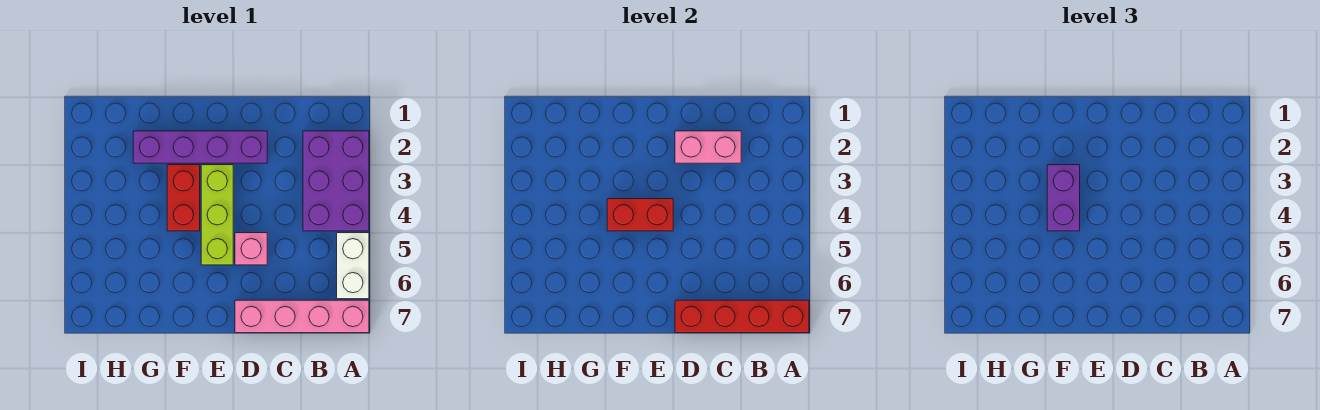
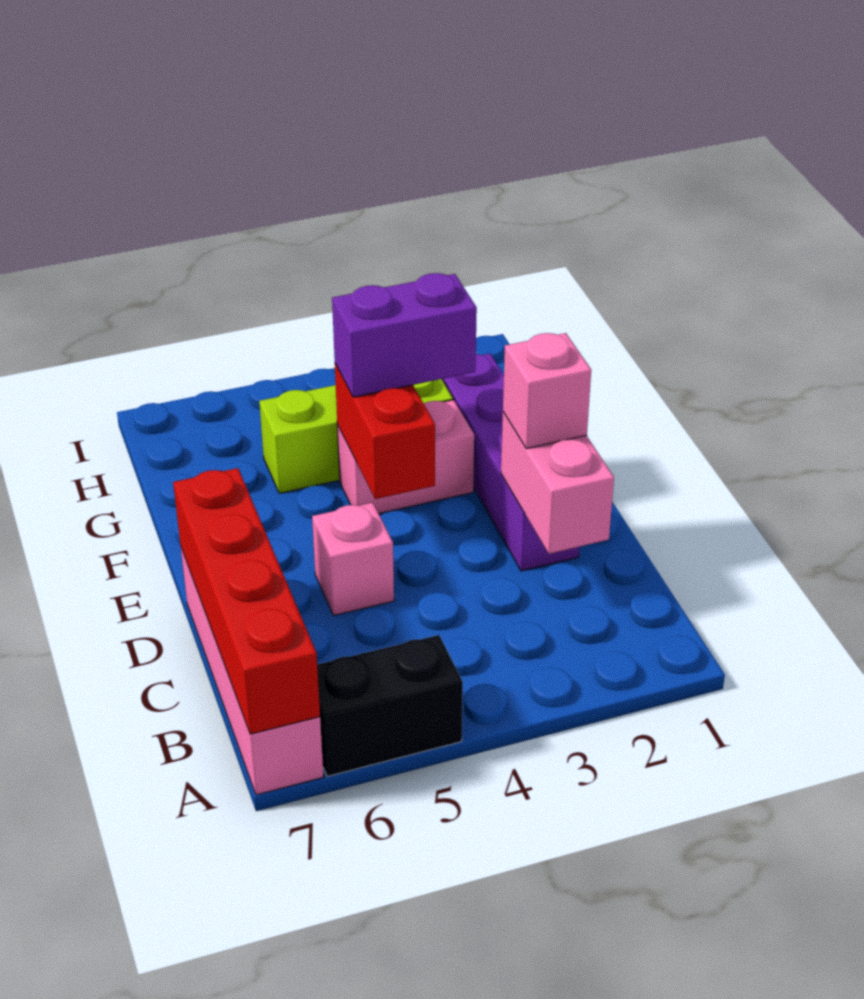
purple 2x3 brick [303,131,369,231] -> none
white 1x2 brick [337,233,369,299] -> black 1x2 brick [317,635,463,776]
none -> pink 1x1 brick [503,333,591,449]
lime 1x3 brick [201,165,233,265] -> lime 1x3 brick moved to [259,379,453,493]
red 1x2 brick [167,165,200,231] -> pink 1x2 brick [337,400,474,514]

